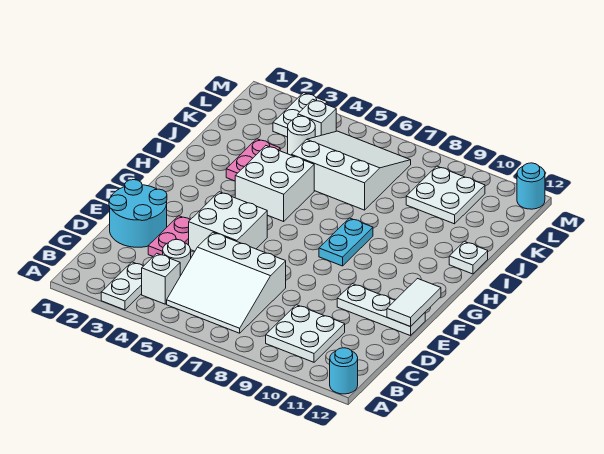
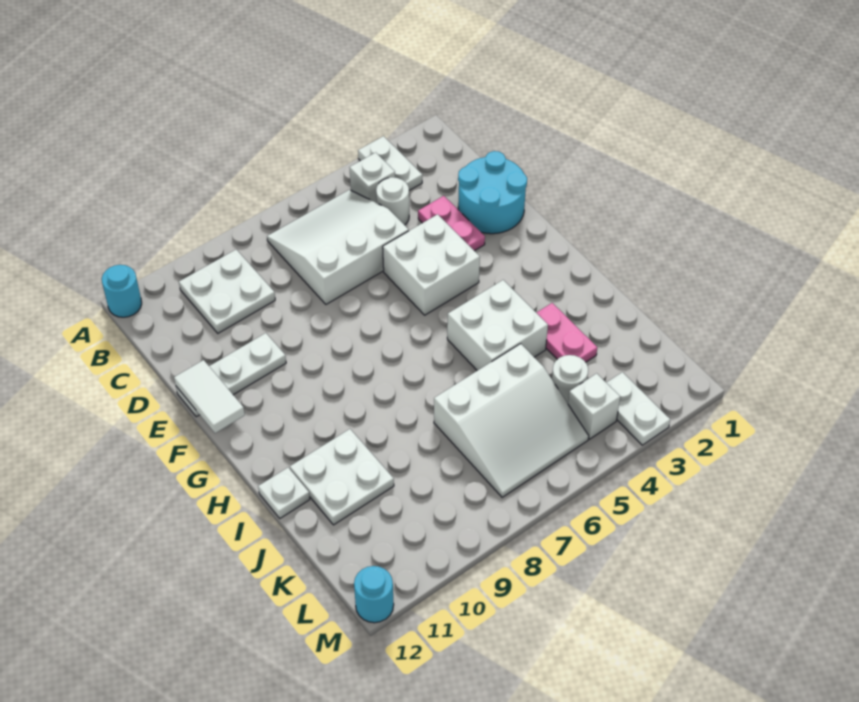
cyan 1x2 plate [319,218,373,266] -> none
white 2x2 plate [406,166,485,224] -> white 2x2 plate moved to [290,429,394,525]

